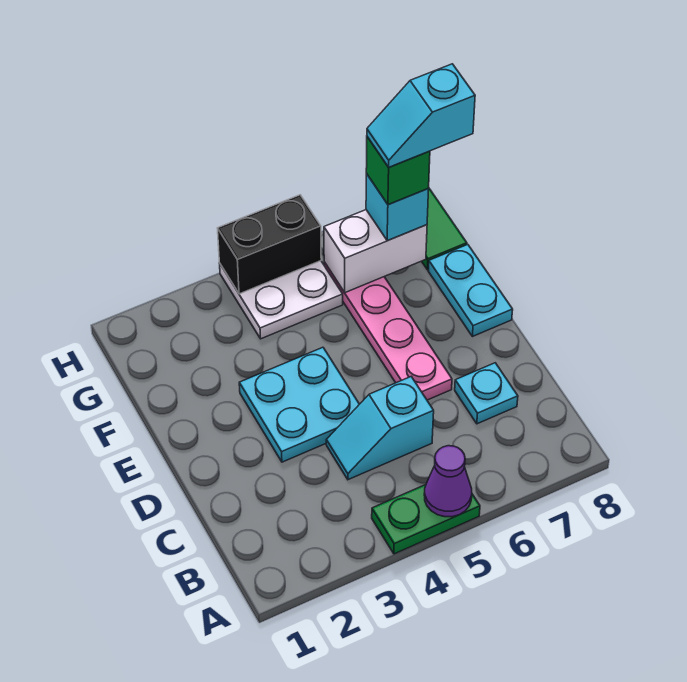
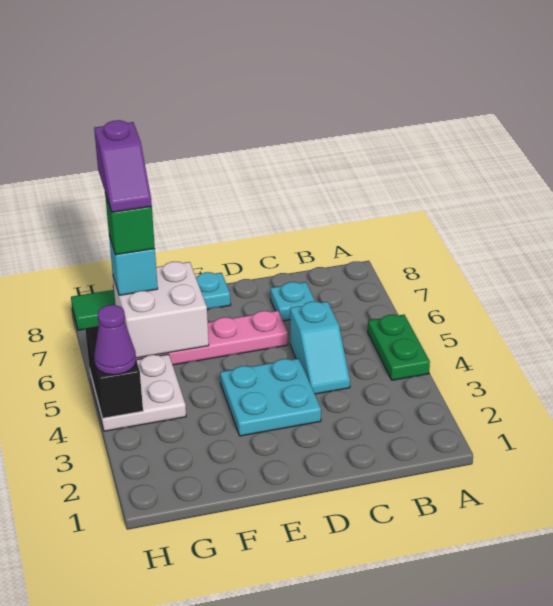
purple 1x1 cone [424,446,472,517] -> purple 1x1 cone moved to [94,305,136,375]
white 1x2 brick [324,210,427,293] -> white 2x2 brick [113,262,209,358]
cyan 1x2 slope [367,64,475,167] -> purple 1x2 slope [94,120,152,212]

